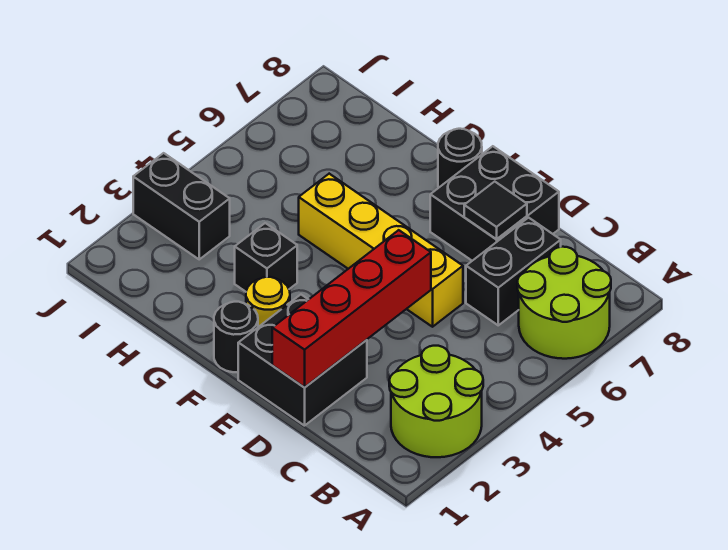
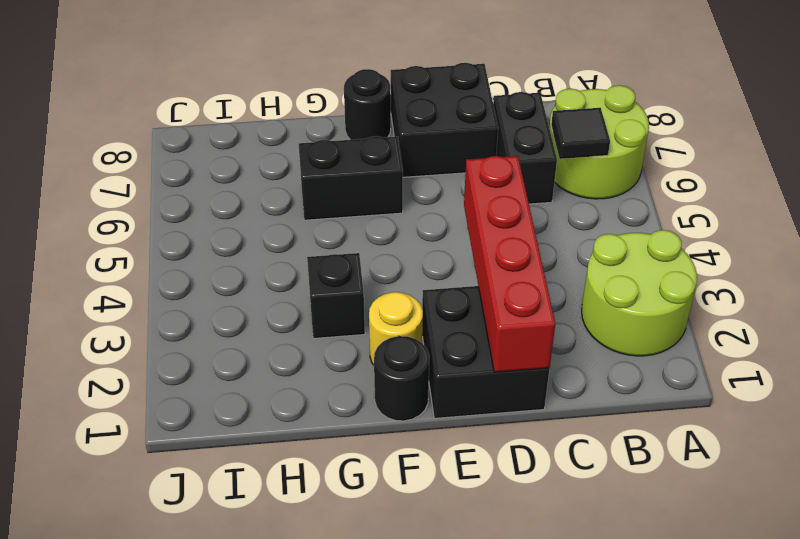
yellow 1x4 brick [299,174,463,327] -> none
black 1x1 tile [464,182,527,239] -> black 1x1 tile moved to [551,108,610,159]
black 1x2 brick [133,153,230,259] -> black 1x2 brick moved to [299,136,403,220]

